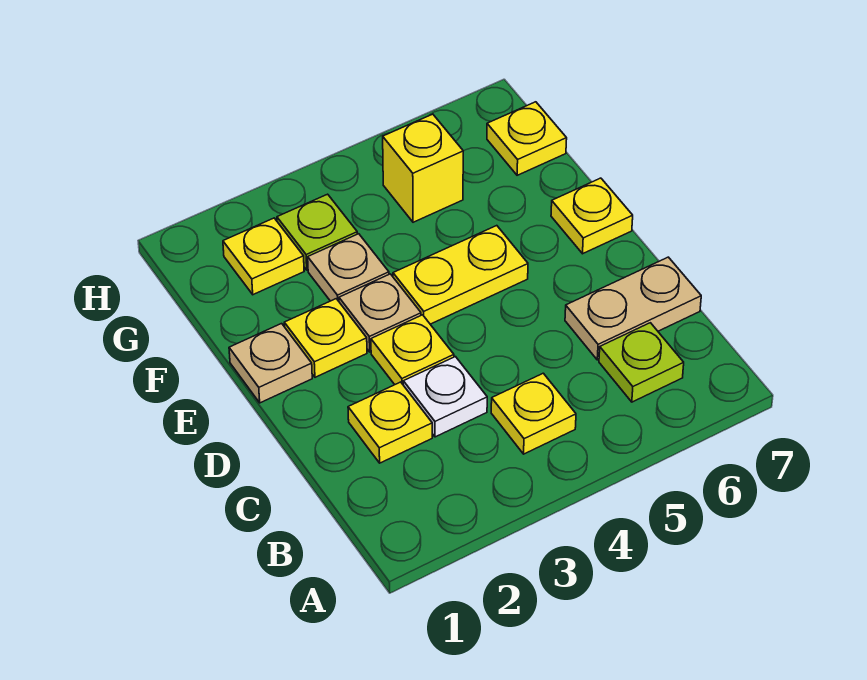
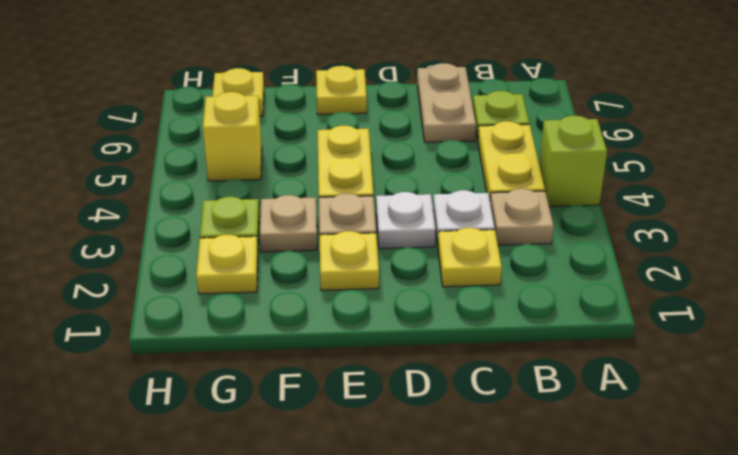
none -> lime 1x1 brick [539,116,607,207]
yellow 1x1 plate [491,373,576,454] -> yellow 1x2 plate [478,121,545,200]
yellow 1x1 plate [371,315,454,385] -> white 1x1 plate [376,192,435,249]
tan 1x1 plate [229,324,312,403] -> tan 1x1 plate moved to [490,189,554,245]

